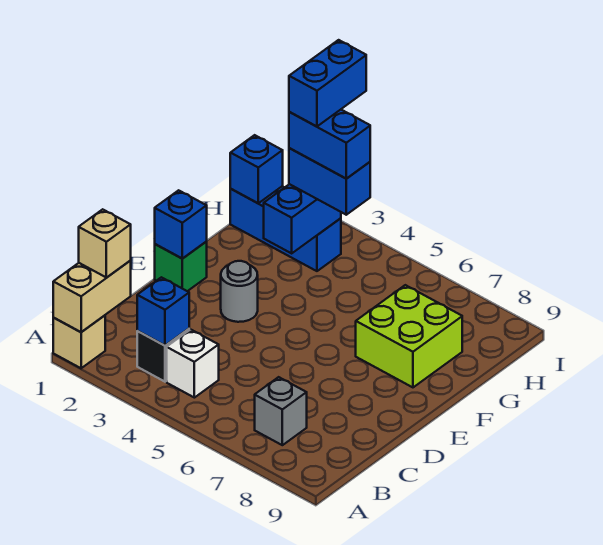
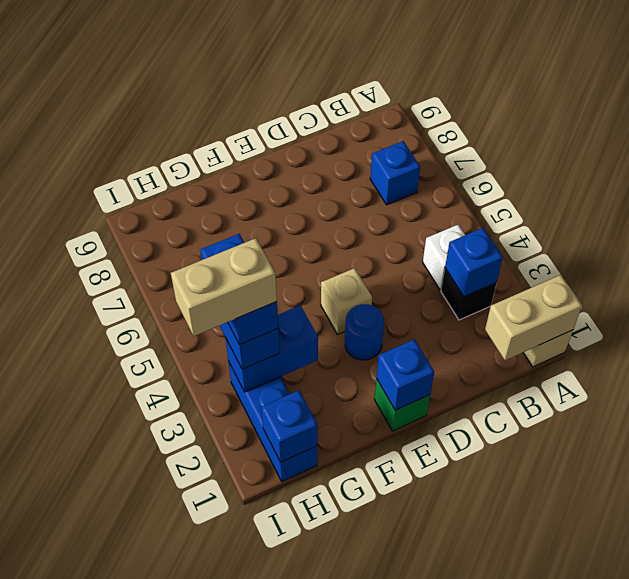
tan 1x1 brick [79,209,131,277] -> tan 1x1 brick moved to [321,268,372,334]
grey 1x1 brick [255,377,307,445] -> blue 1x1 brick [370,141,420,205]
grey 1x1 round brick [221,261,258,322] -> blue 1x1 round brick [345,304,384,360]
lime 2x2 brick [356,285,462,387] -> none
blue 1x2 brick [289,40,366,127] -> tan 1x2 brick [171,238,277,336]

